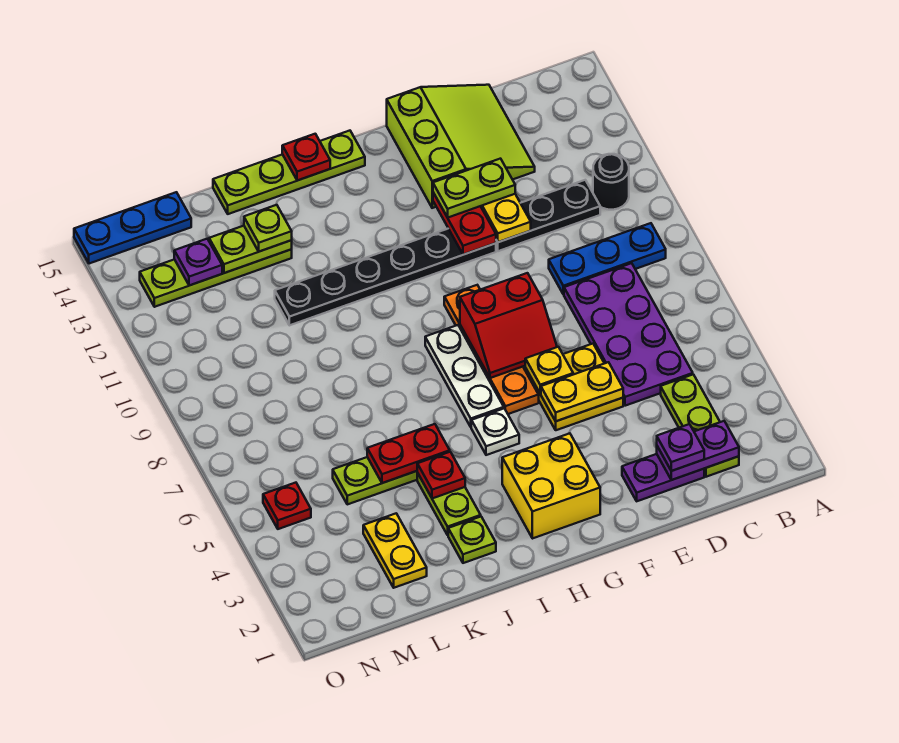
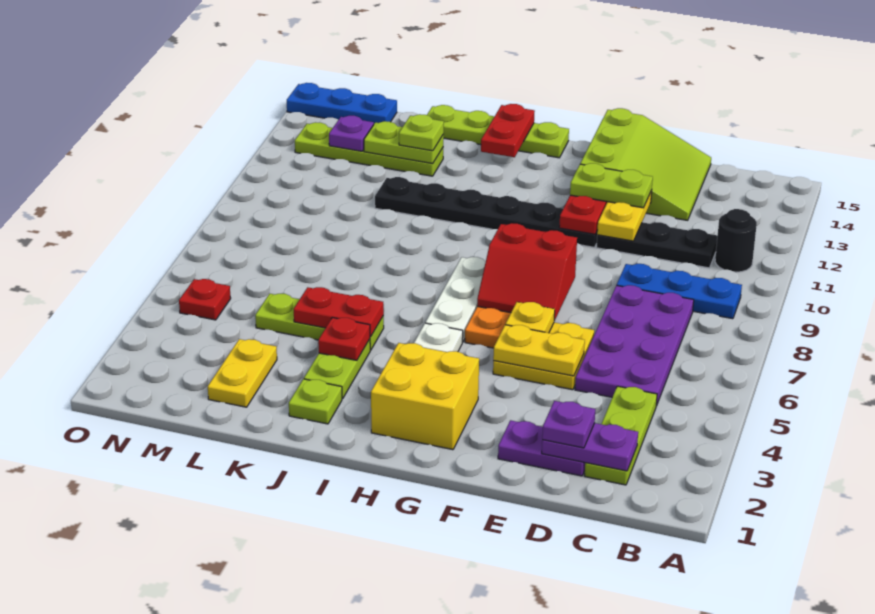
red 1x1 plate [282,134,330,181] -> red 1x2 plate [481,104,535,157]

